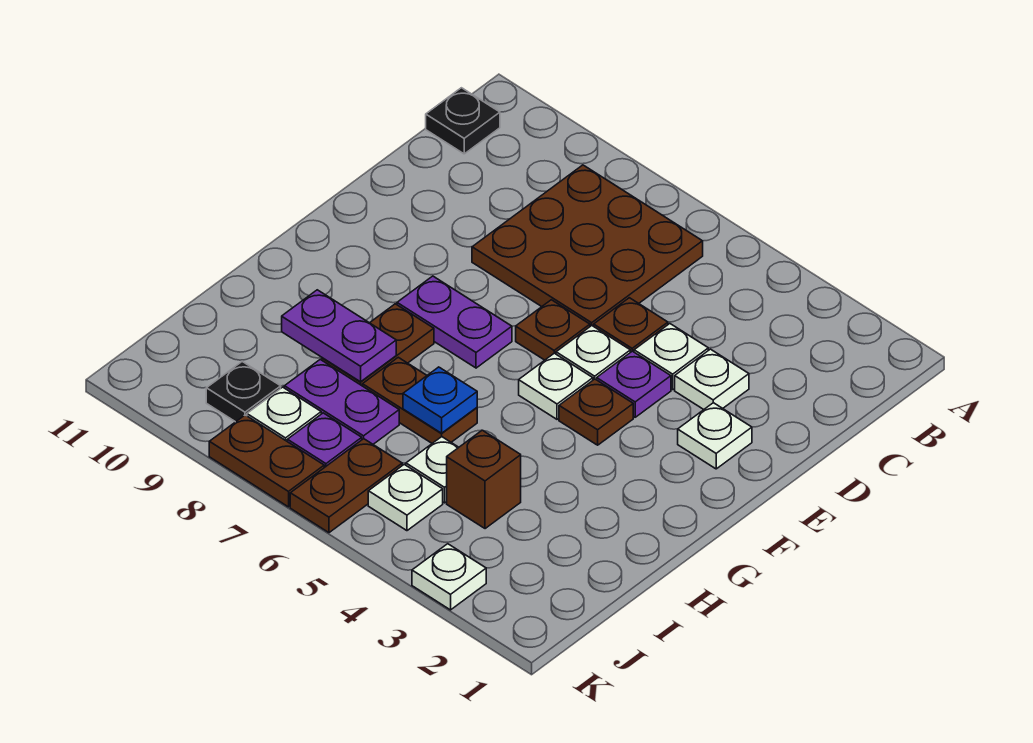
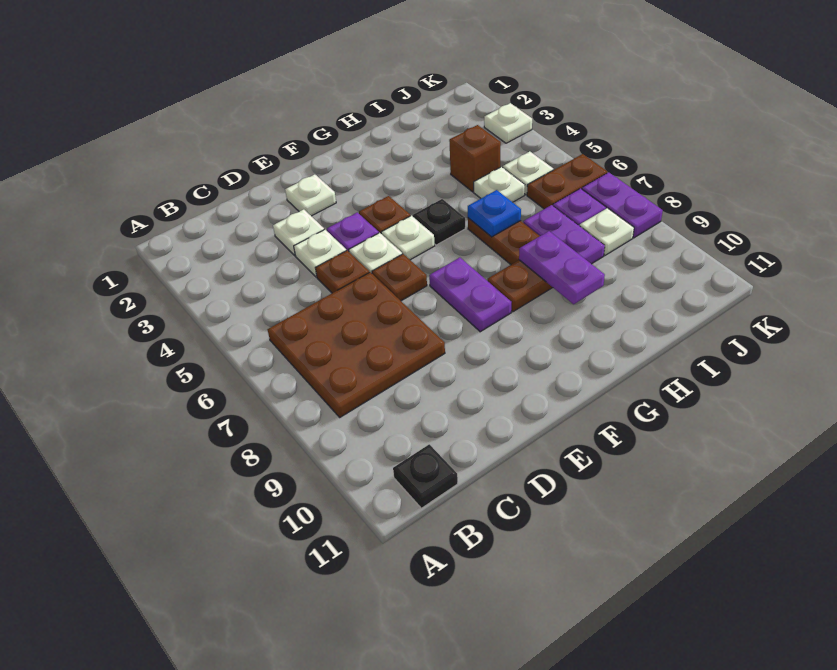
black 1x1 plate [206,362,281,422] -> black 1x1 plate moved to [413,199,465,245]
brown 1x2 plate [209,415,324,507] -> purple 1x2 plate [582,172,663,238]

